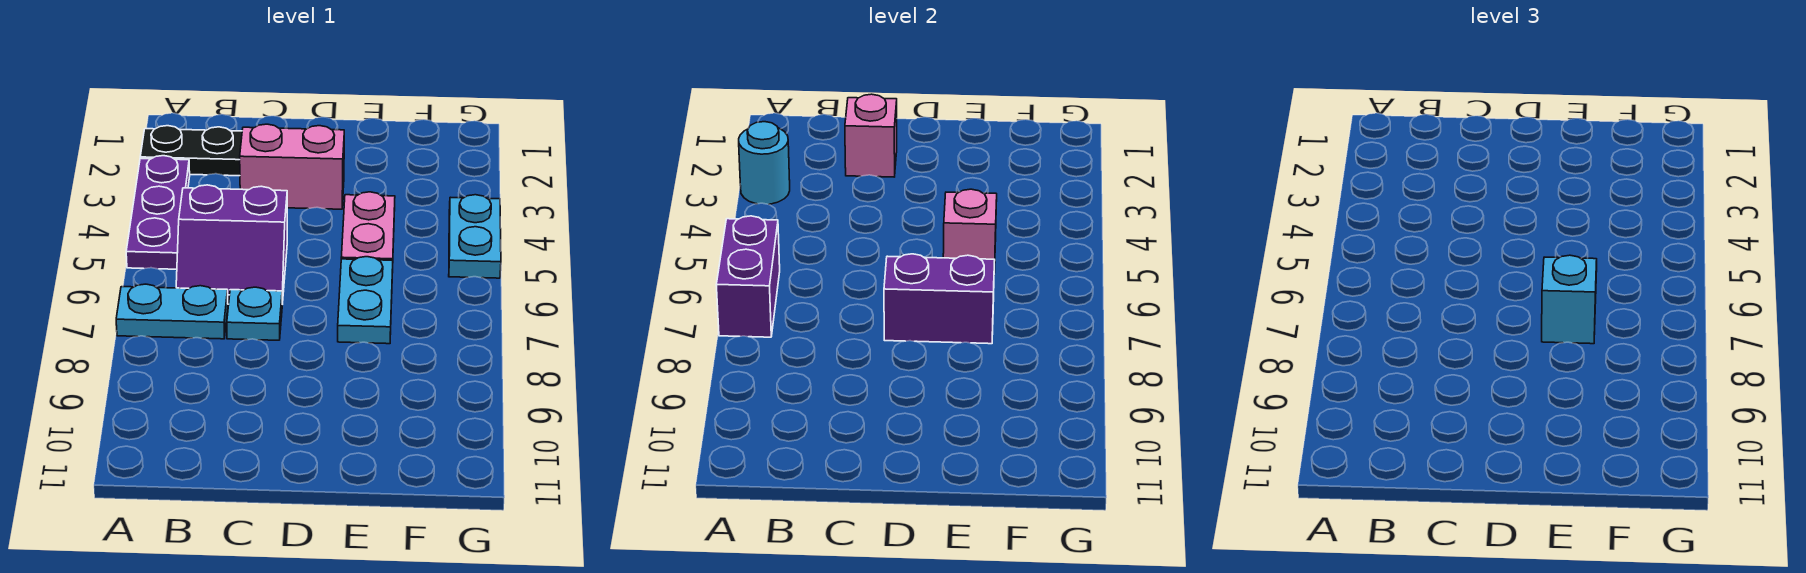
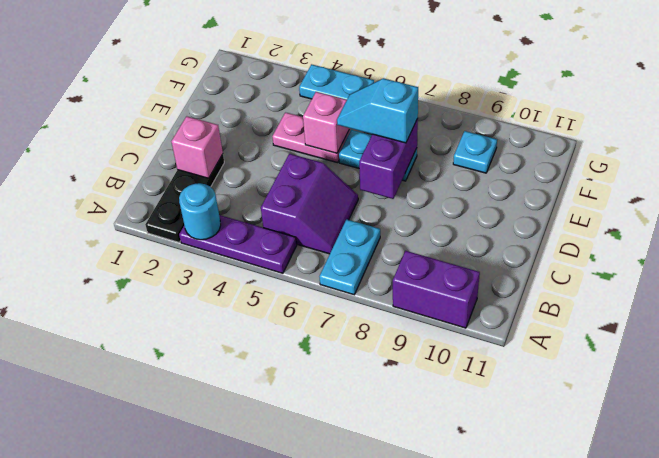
purple 1x2 brick [716,216,780,337] -> purple 1x2 brick moved to [393,251,480,328]
pink 1x2 brick [240,124,344,209] -> none
cyan 1x1 plate [227,287,282,340] -> cyan 1x1 plate moved to [453,131,497,173]

